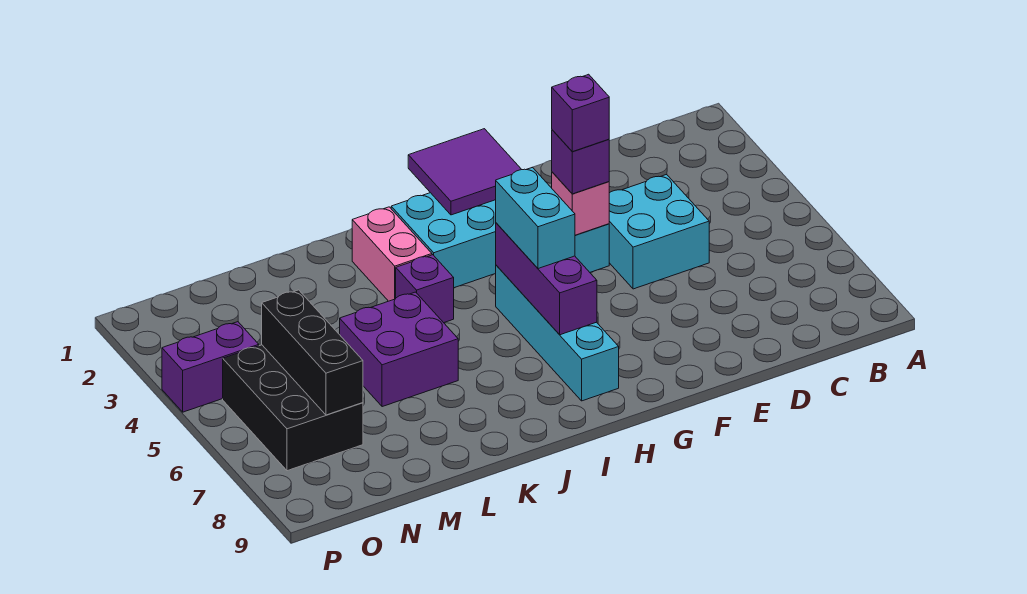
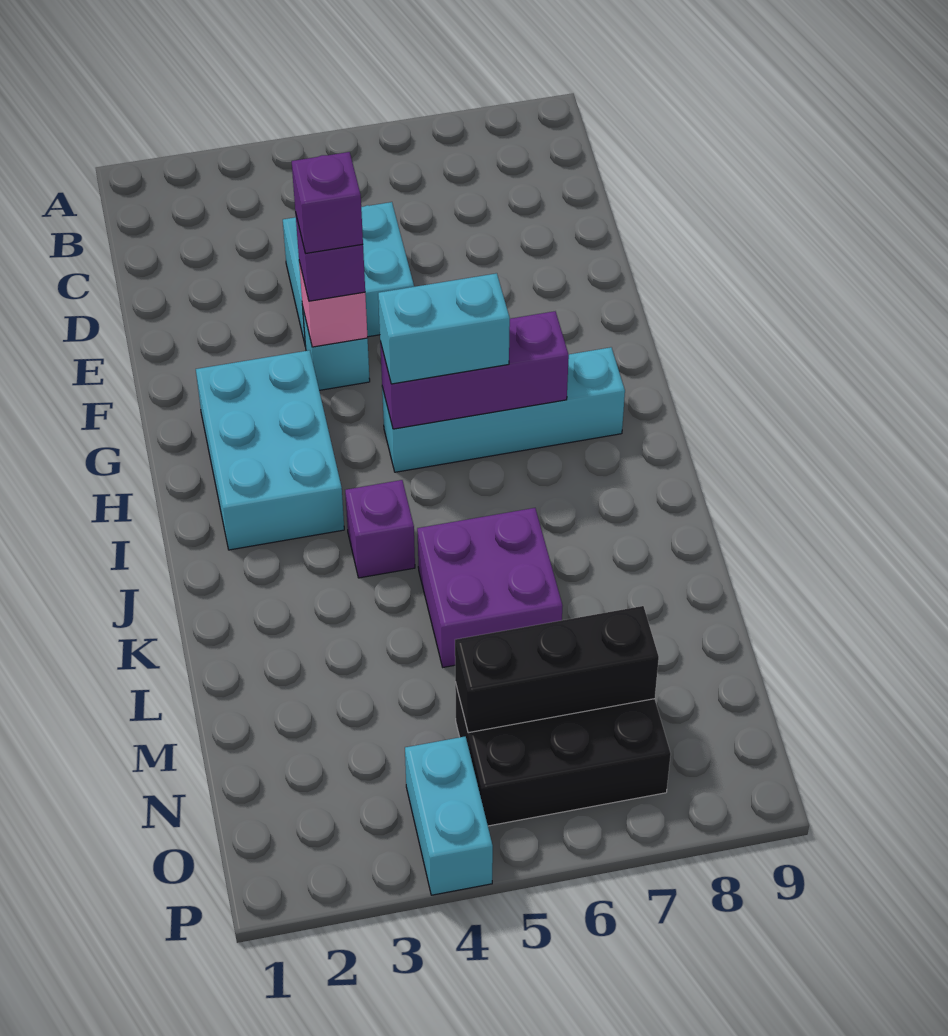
purple 2x2 tile [408,129,522,215] -> none
pink 1x2 brick [352,207,432,301] -> none
purple 1x2 brick [162,322,259,412] -> cyan 1x2 brick [405,737,493,895]

